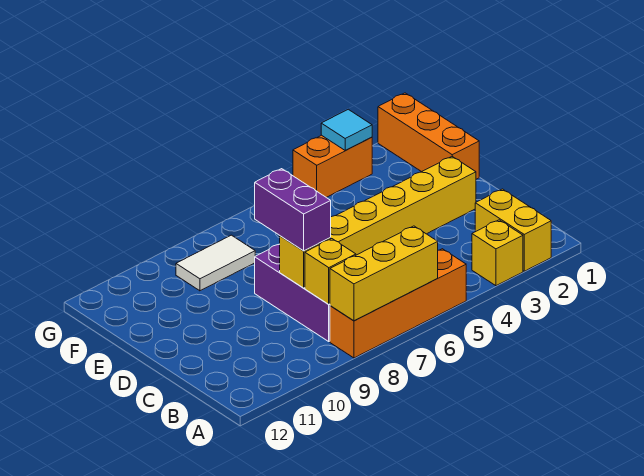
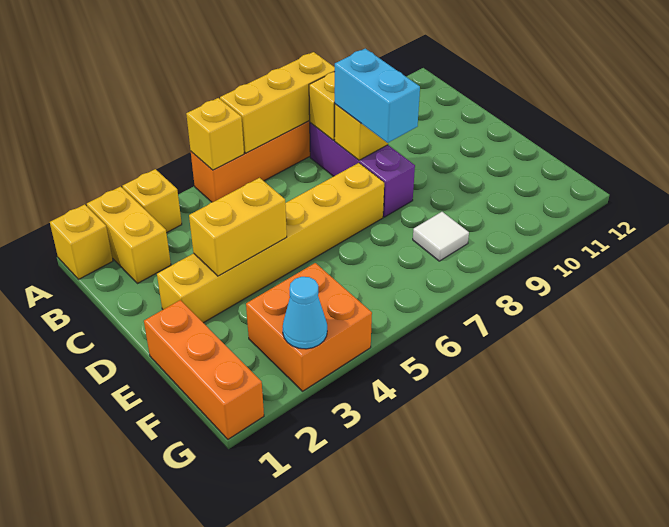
none -> yellow 1x1 brick [50,204,113,279]
none -> yellow 1x1 brick [186,98,244,170]
purple 1x2 brick [255,169,331,251] -> cyan 1x2 brick [335,49,420,143]
none -> yellow 1x2 brick [189,178,287,276]
white 1x2 tile [176,235,255,291] -> white 1x1 tile [413,212,469,261]
orange 1x2 brick [293,135,372,197] -> orange 2x2 brick [246,263,372,391]
cyan 1x1 tile [321,109,372,150] -> cyan 1x1 cone [283,277,327,349]

